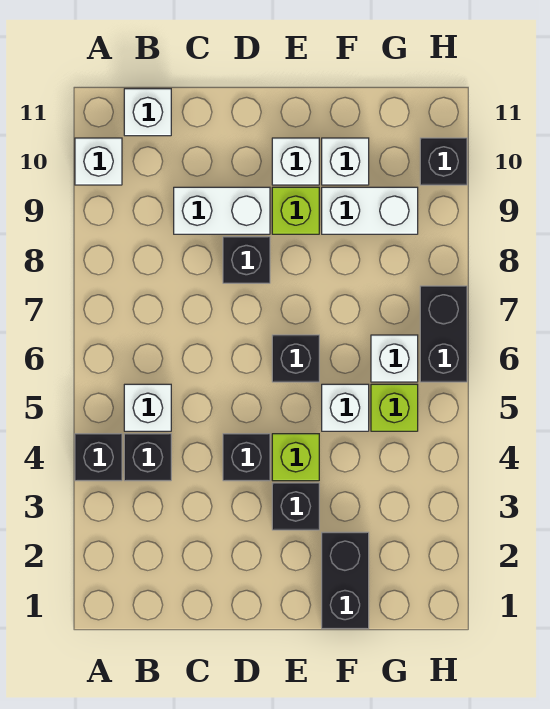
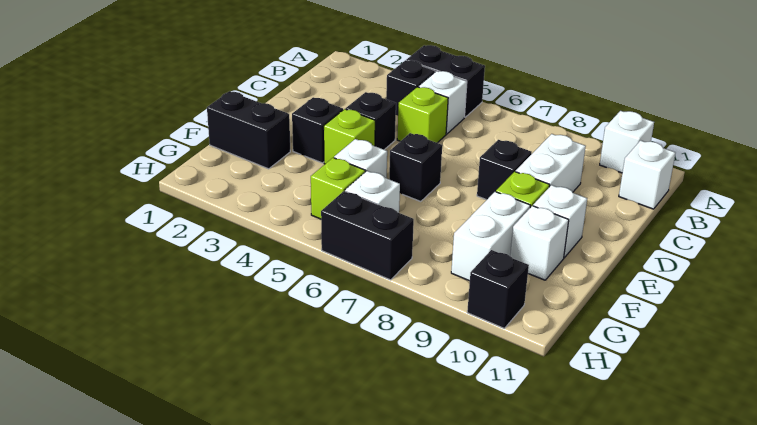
black 1x1 brick [75,434,122,481] -> black 1x2 brick [406,45,485,117]
none -> lime 1x1 brick [397,87,448,143]

